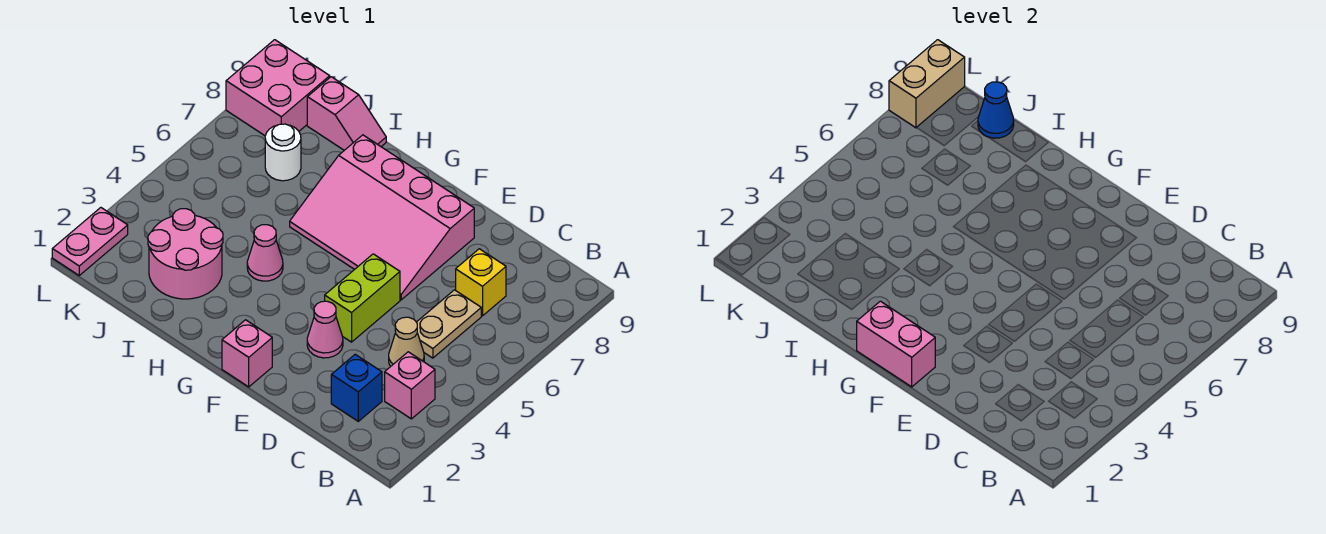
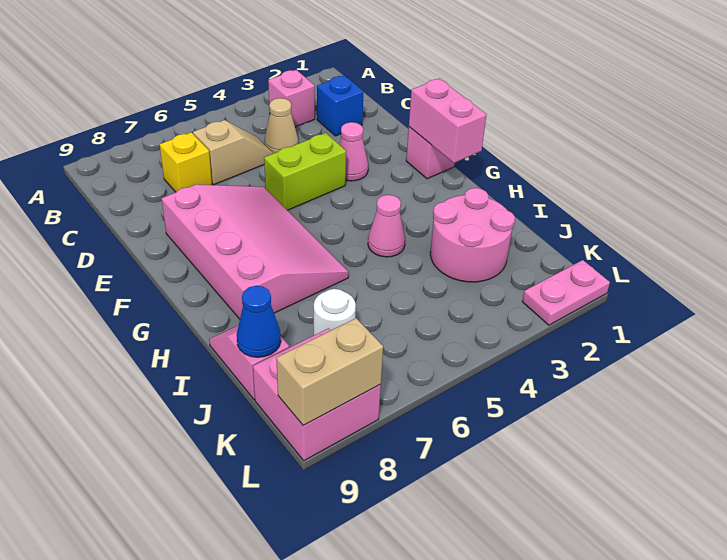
tan 1x2 plate [417,290,481,358] -> tan 1x2 slope [193,120,274,185]

